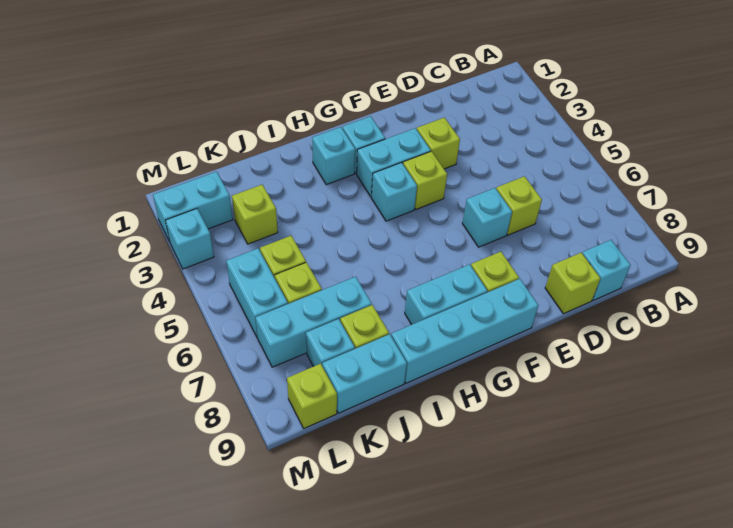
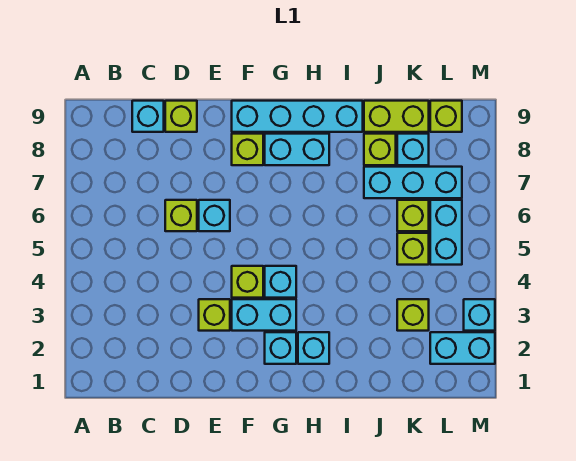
cyan 1x2 brick [322,334,407,413] -> lime 1x2 brick [364,101,429,132]

